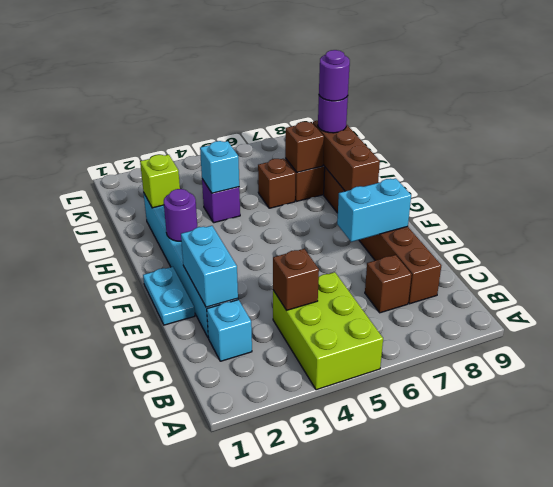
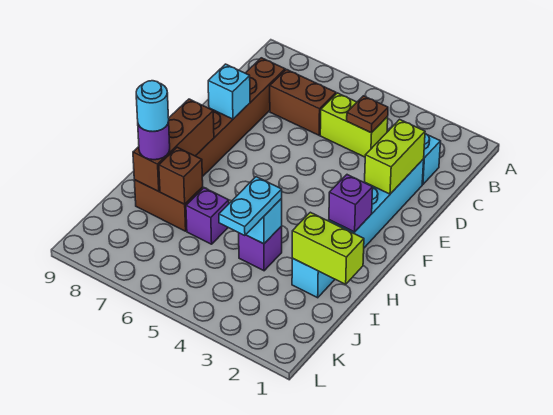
lime 2x3 brick [273,272,383,390] -> lime 1x2 brick [320,93,388,157]
brown 1x1 brick [273,249,319,310] -> brown 1x1 plate [347,96,388,133]
brown 1x1 brick [365,255,412,313] -> brown 1x2 brick [270,70,336,135]
cyan 1x2 brick [181,226,238,307] -> lime 1x2 brick [365,119,425,194]
cyan 1x2 plate [143,267,195,325] -> cyan 1x2 plate moved to [219,177,282,236]
cyan 1x2 brick [337,178,411,242] -> cyan 1x1 brick [208,64,250,119]
purple 1x1 round brick [164,189,197,241] -> purple 1x1 brick [329,175,373,232]
lime 1x1 brick [140,155,180,208] -> lime 1x2 brick [292,212,364,284]
brown 1x1 brick [258,159,296,208] -> purple 1x1 brick [186,188,229,244]
purple 1x1 round brick [319,50,350,101] -> cyan 1x1 round brick [136,81,169,132]

